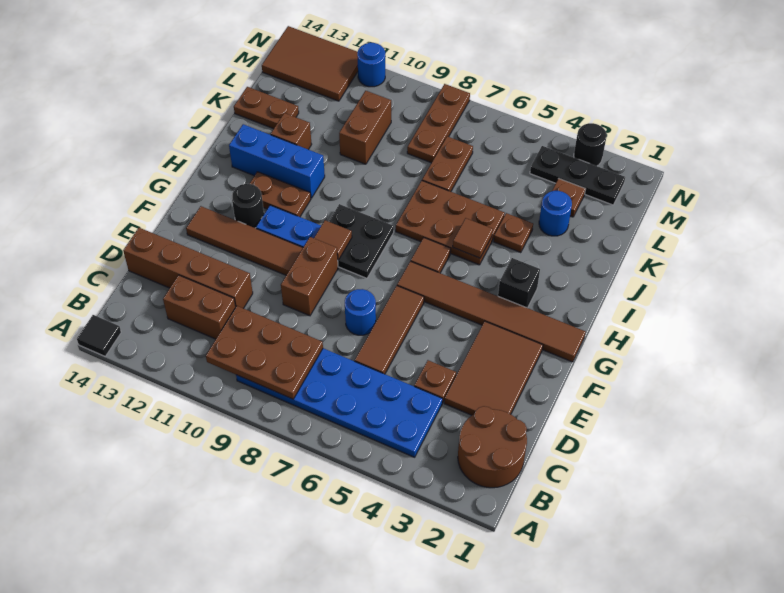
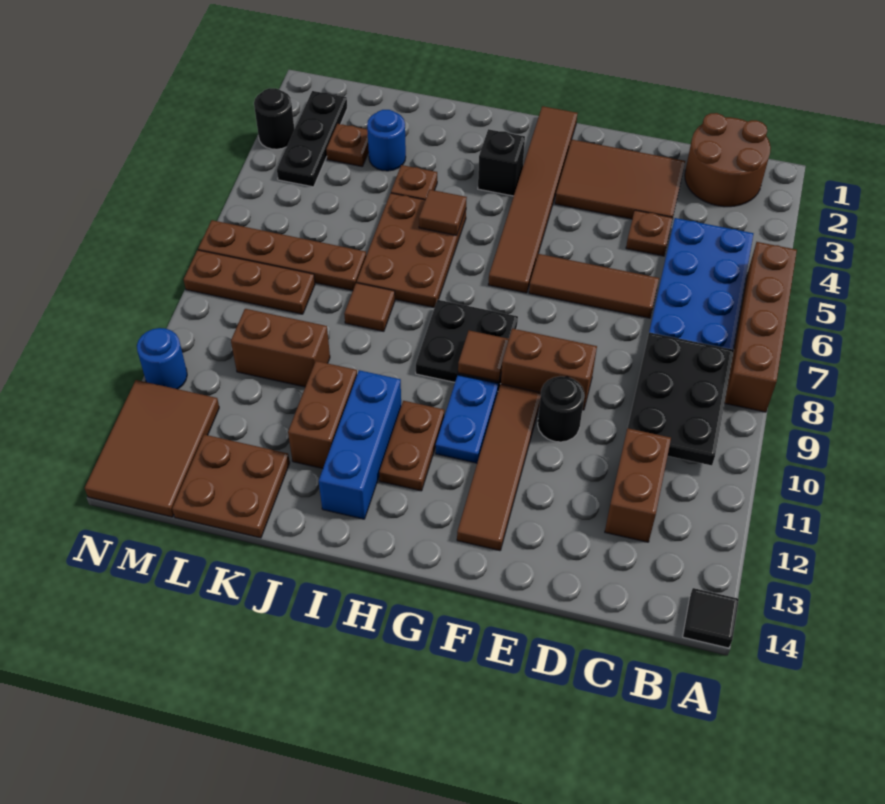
brown 2x3 plate [206,306,323,399] -> black 2x3 plate [628,332,734,465]
brown 1x4 brick [123,228,253,308] -> brown 1x4 brick moved to [725,242,797,412]
blue 1x1 round brick [345,289,376,335] -> none
black 1x1 round brick [232,184,264,228] -> black 1x1 round brick moved to [538,376,584,442]
brown 1x1 tile [411,238,451,273] -> brown 1x1 tile moved to [344,283,395,331]
brown 1x1 brick [271,113,312,150] -> brown 1x2 brick [288,361,357,468]
brown 1x2 plate [422,136,473,192] -> brown 1x4 plate [198,220,366,291]
brown 1x2 plate [234,87,299,129] -> brown 2x2 plate [172,435,290,538]

